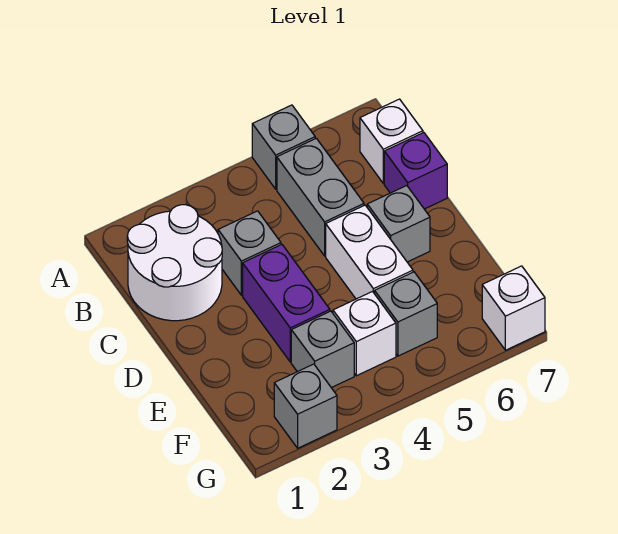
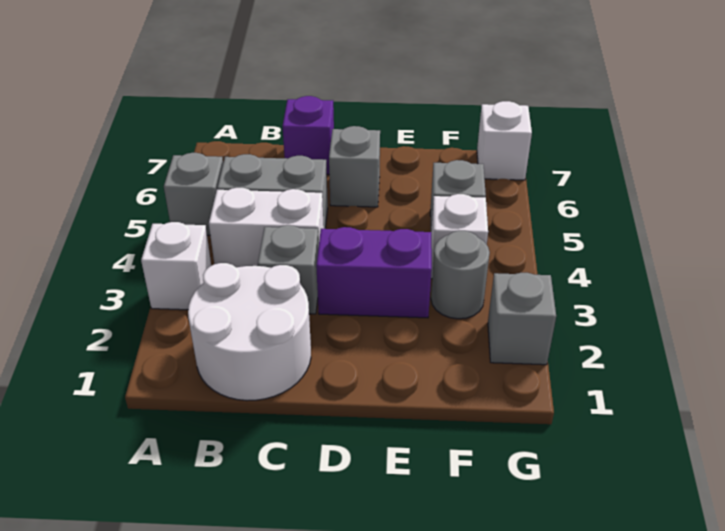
white 1x1 brick [360,99,423,183] -> white 1x1 brick moved to [141,222,211,310]
white 1x2 brick [326,205,413,299] -> white 1x2 brick moved to [209,188,324,267]
grey 1x1 brick [291,311,354,388] -> grey 1x1 round brick [431,231,490,319]

